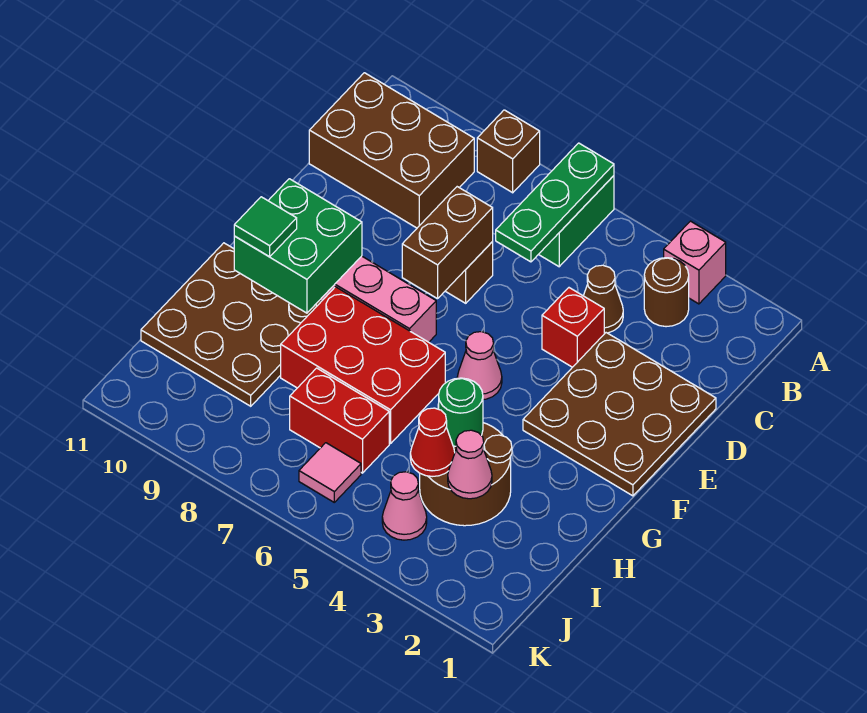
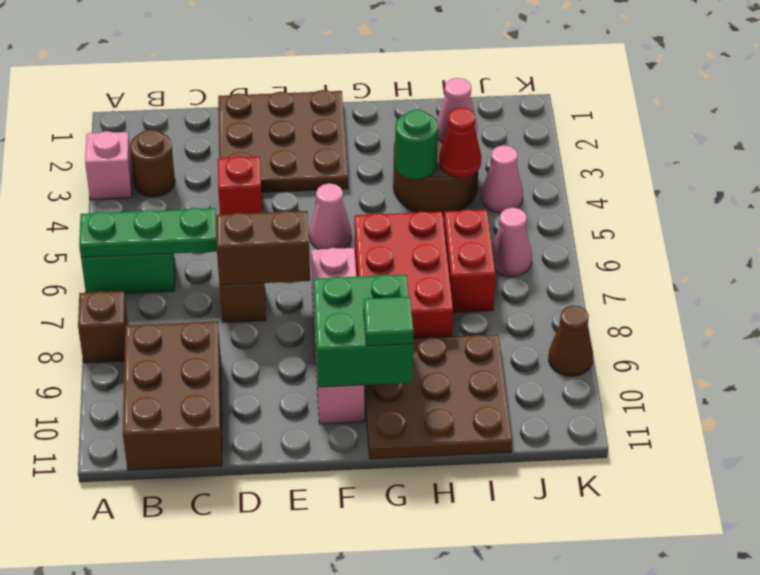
brown 1x1 cone [584,265,623,333] -> brown 1x1 cone moved to [549,306,593,376]
pink 1x1 tile [299,443,361,502] -> pink 1x1 cone [492,208,532,277]

